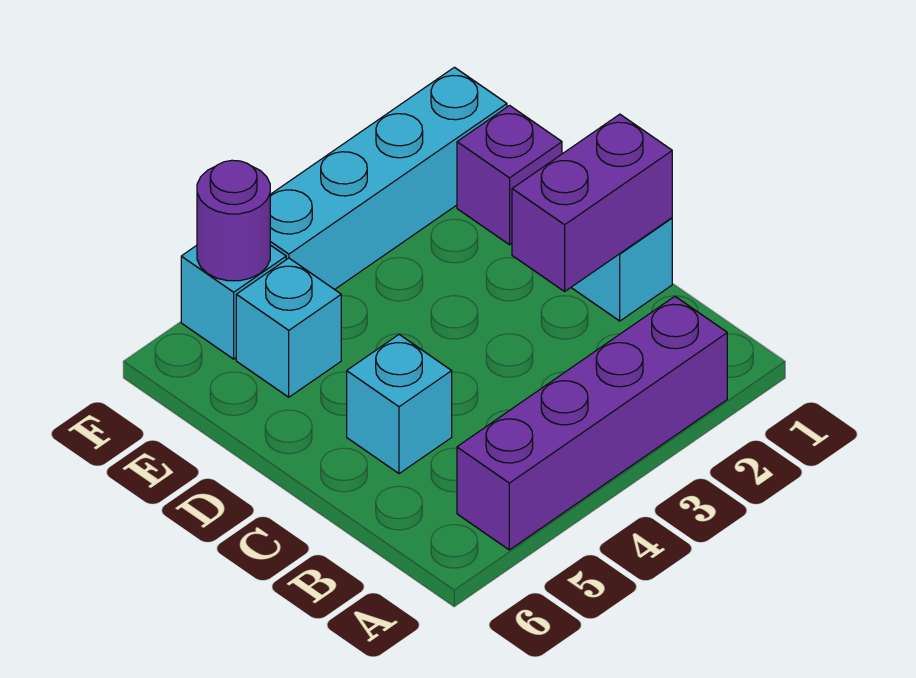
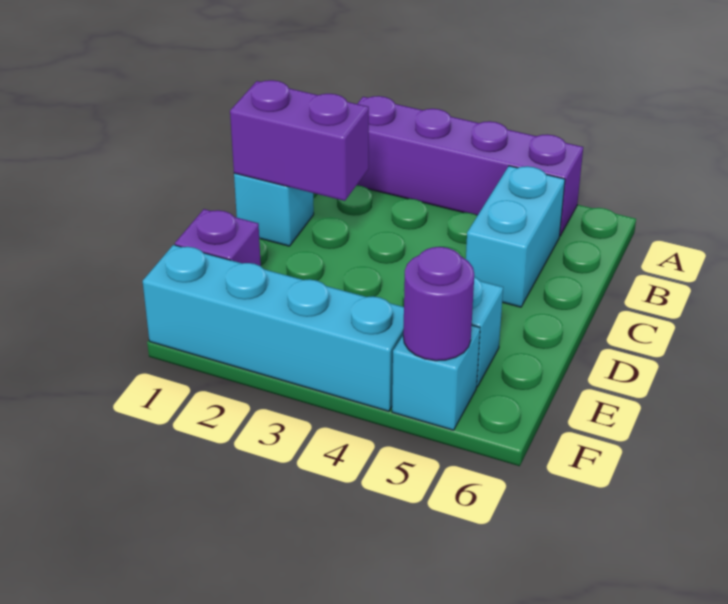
cyan 1x1 brick [347,335,452,474] -> cyan 1x2 brick [466,166,565,307]

